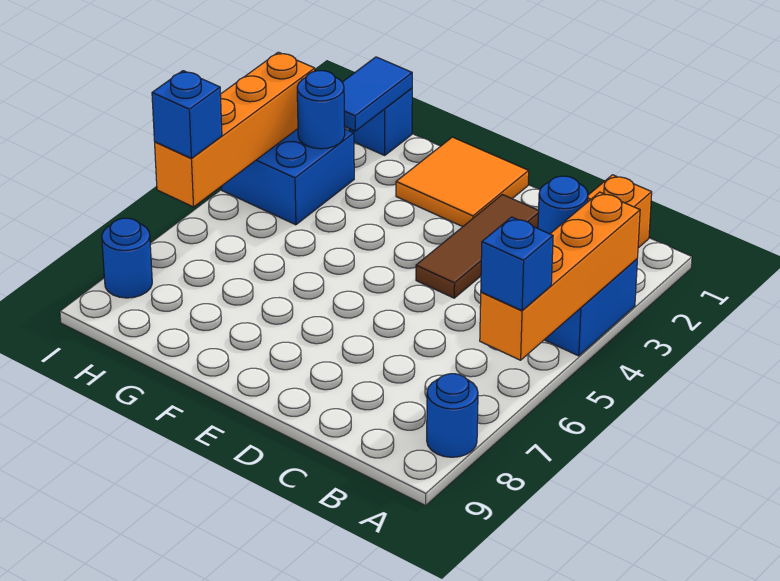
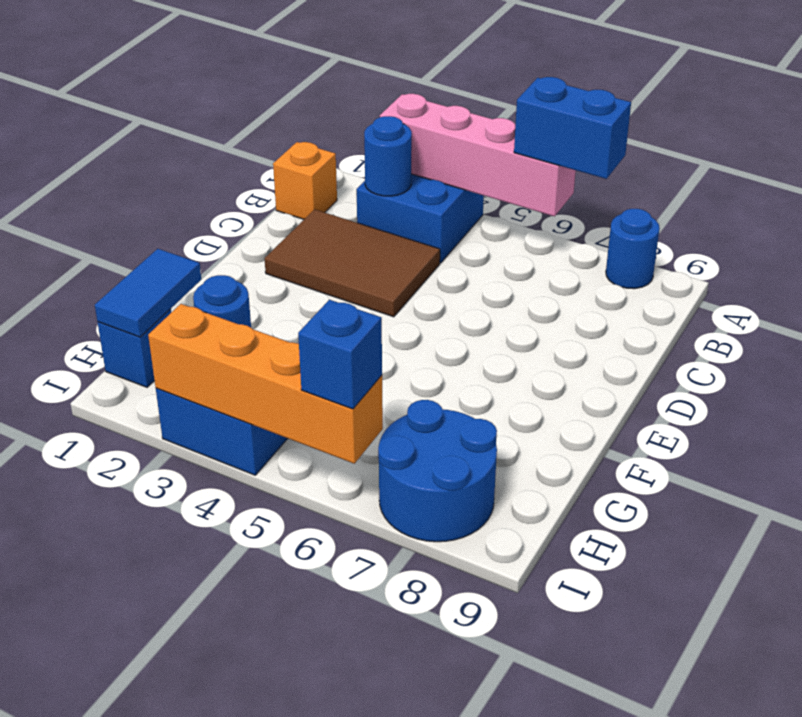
orange 1x4 brick [480,192,640,360] -> pink 1x4 brick [380,94,576,216]
blue 1x1 brick [481,217,553,311] -> blue 1x2 brick [514,77,631,179]
brown 1x3 tile [416,195,539,298] -> brown 2x3 tile [265,209,440,317]
orange 2x2 tile [396,137,529,227] -> none
blue 1x2 tile [342,57,412,131] -> blue 1x2 tile turned to [95,249,201,337]
blue 1x1 round brick [102,218,152,298] -> blue 2x2 round brick [378,400,497,542]

